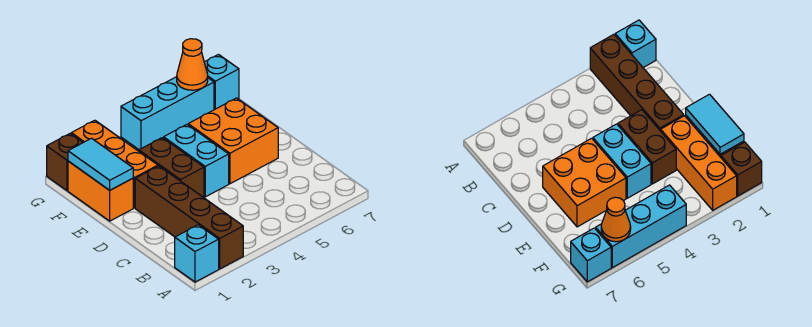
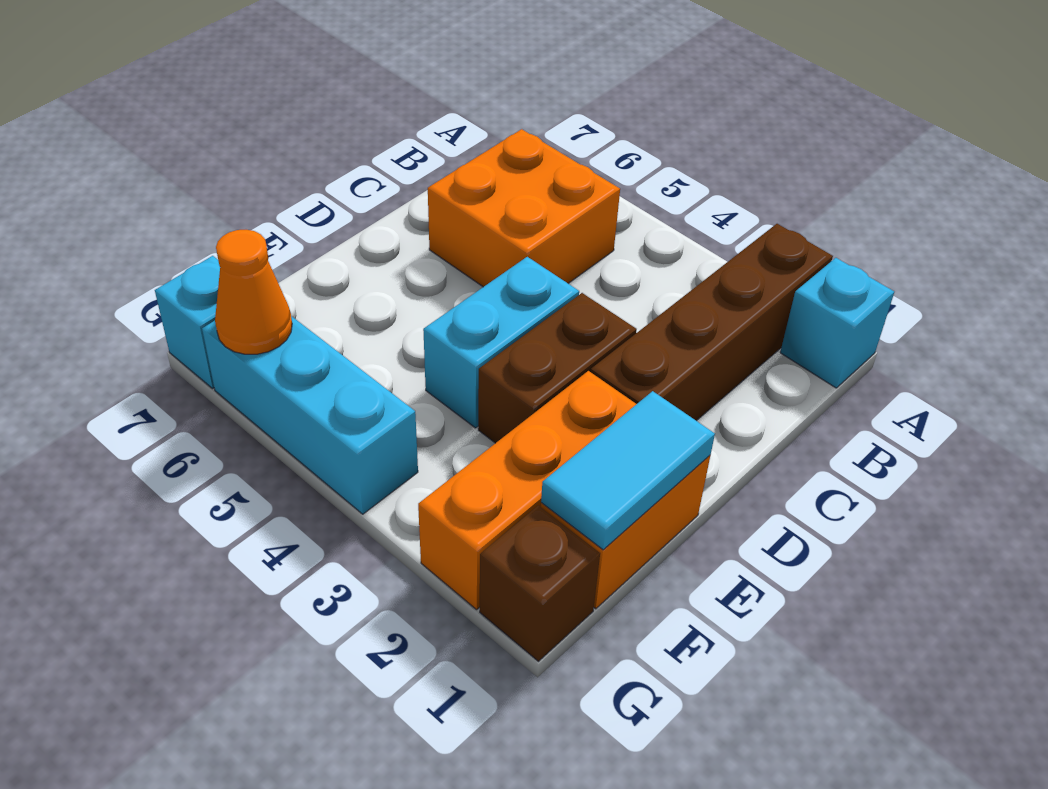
orange 2x2 brick [188,98,278,184] -> orange 2x2 brick moved to [428,129,620,287]

